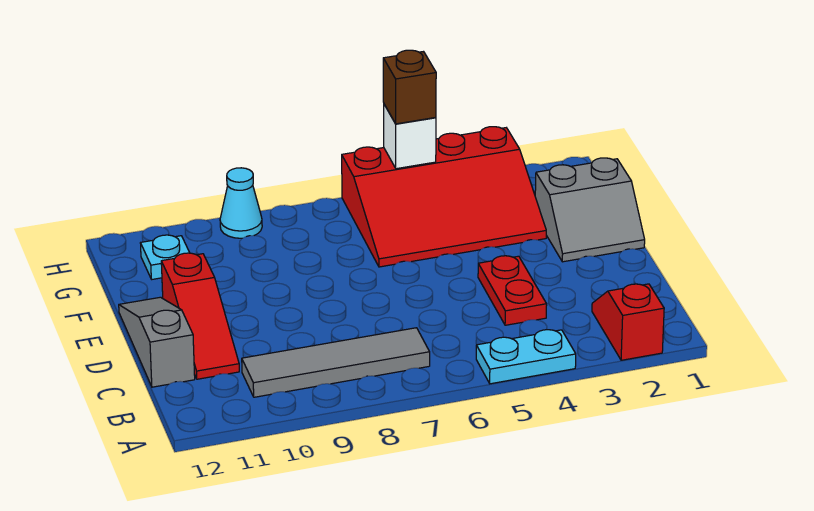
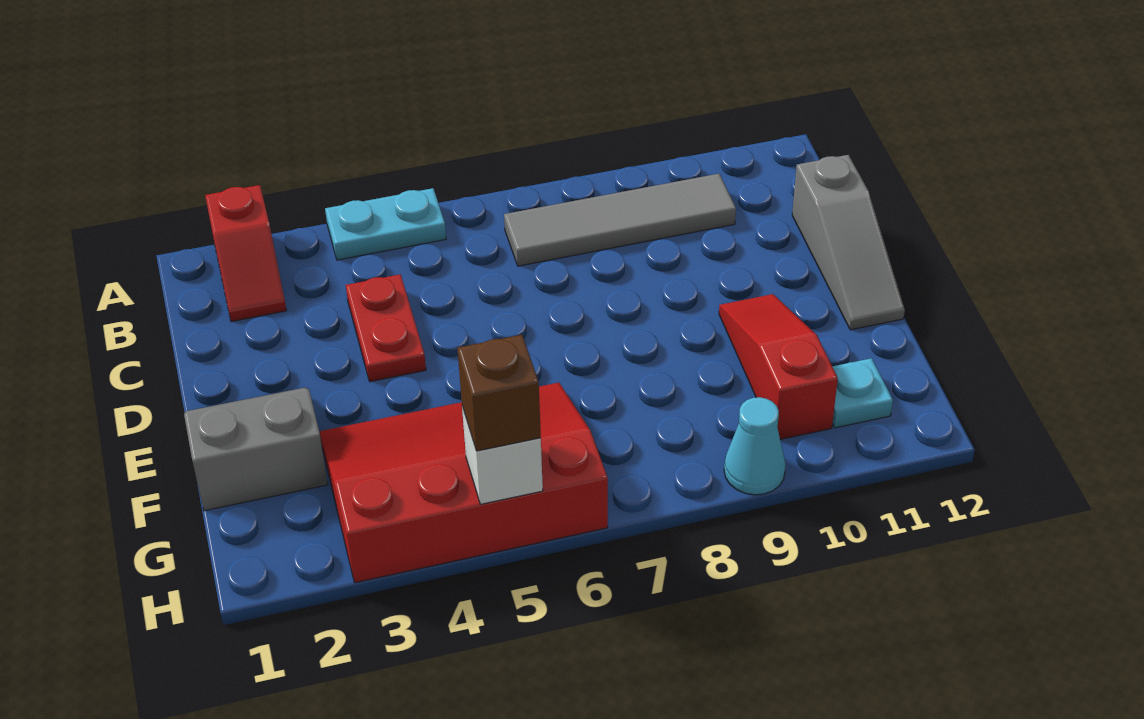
red 1x3 slope [161,253,239,379] -> red 1x3 slope moved to [719,294,838,439]

